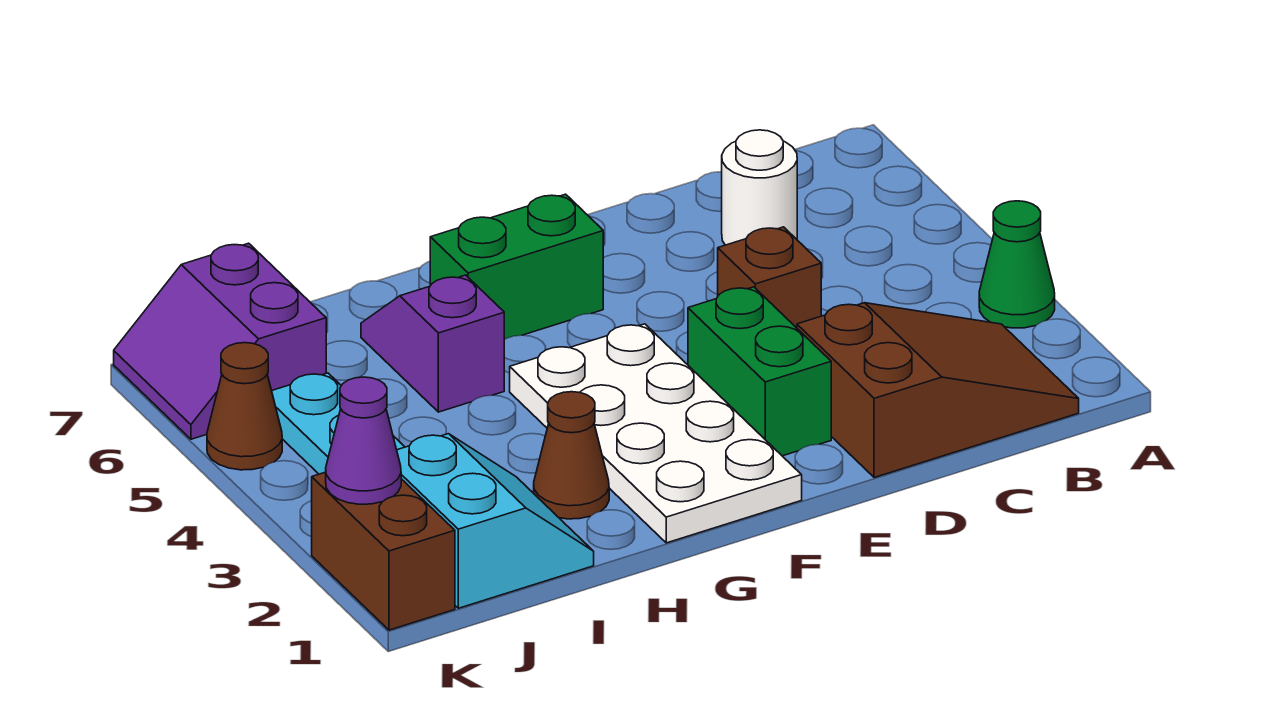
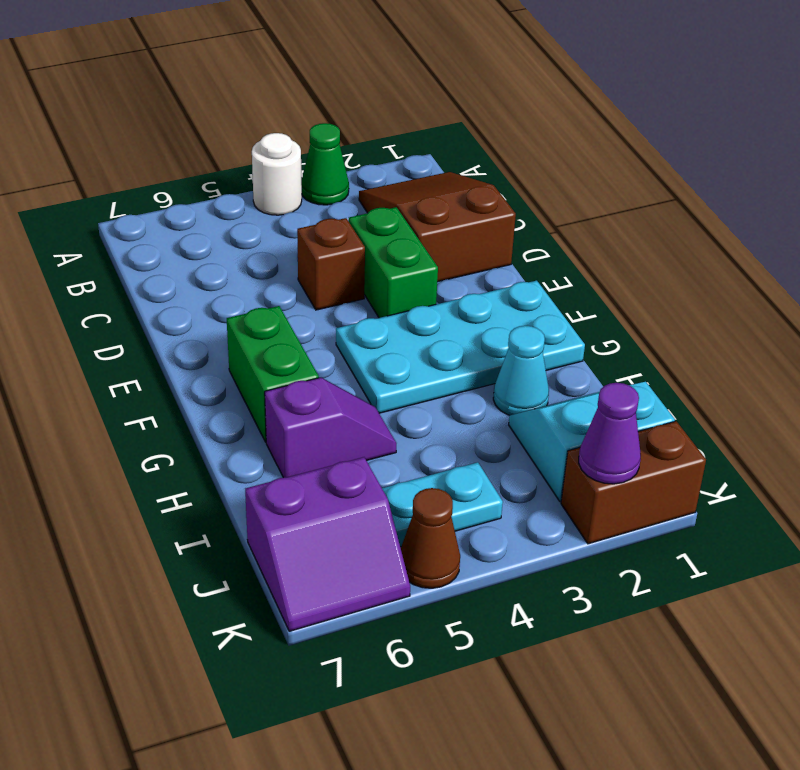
white 1x1 round brick [722,130,797,245] -> white 1x1 round brick moved to [252,133,302,215]
green 1x2 brick [688,287,831,456] -> green 1x2 brick turned to [349,207,438,318]
white 2x4 plate [510,324,802,543] -> cyan 2x4 plate [336,280,585,413]
brown 1x1 cone [534,392,609,519] -> cyan 1x1 cone [493,326,549,415]
purple 1x2 slope [361,275,504,412] -> purple 1x2 slope turned to [265,378,396,478]

